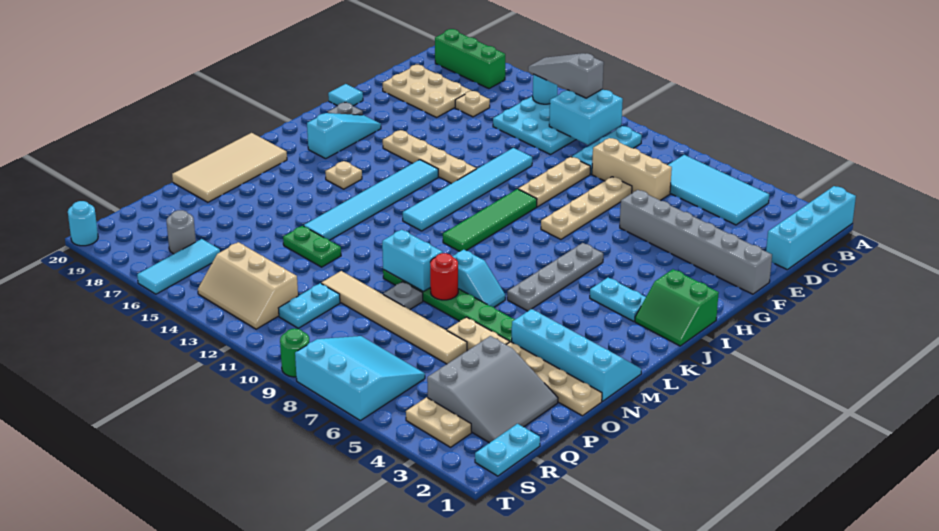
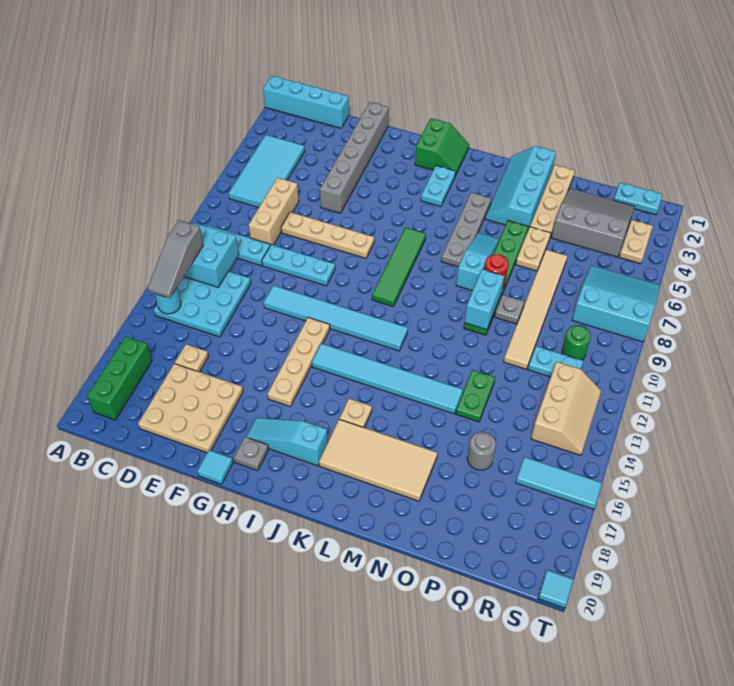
tan 2x3 plate [383,65,471,117] -> tan 3x3 plate [138,364,243,453]
tan 1x3 plate [519,157,590,207] -> cyan 1x3 plate [262,244,335,286]
green 1x4 tile [443,189,537,251] -> green 1x4 tile turned to [372,227,426,307]
grey 1x4 plate [507,243,603,311] -> grey 1x4 plate turned to [441,192,491,267]
tan 2x4 tile [172,133,287,202] -> tan 2x4 tile moved to [319,419,437,501]
cyan 1x2 slope [452,250,505,307] -> cyan 1x3 slope [456,233,499,291]
cyan 3x3 slope [295,336,425,421] -> cyan 3x3 slope turned to [572,265,660,342]
grey 1x1 round brick [166,210,196,254] -> grey 1x1 round brick moved to [467,432,496,470]
green 1x1 round brick [280,329,309,377] -> green 1x1 round brick moved to [562,325,591,360]
cyan 1x1 round brick [68,201,98,246] -> cyan 1x1 tile [538,570,574,608]

